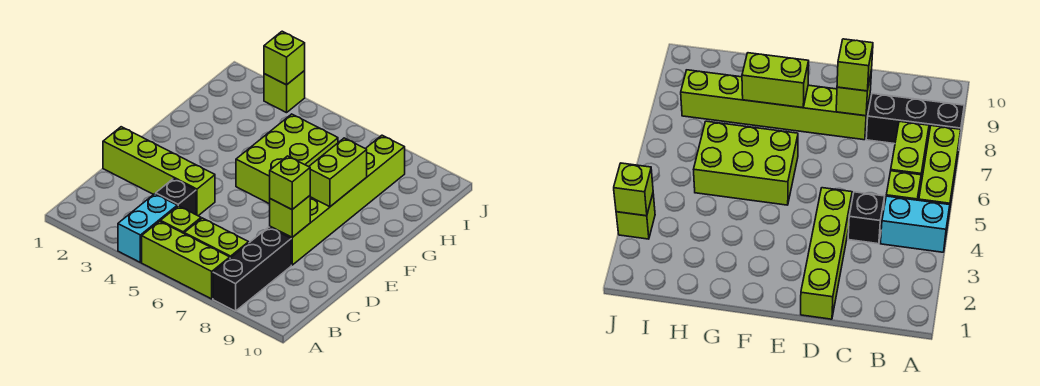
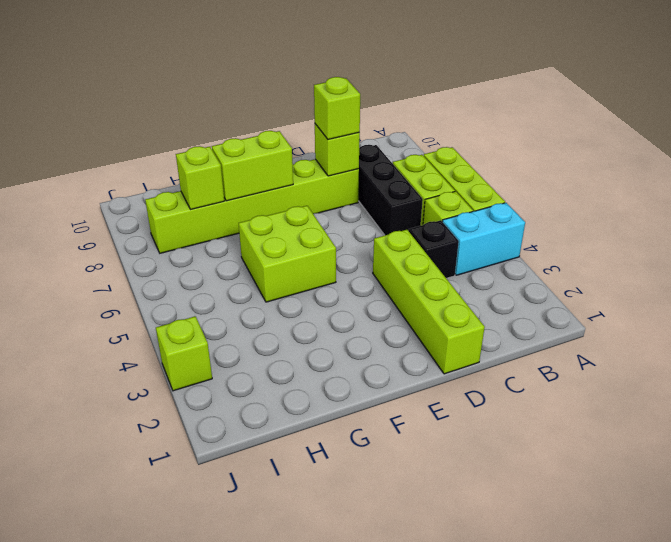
black 1x3 brick [213,227,291,311] -> black 1x3 brick turned to [358,145,423,235]
lime 2x3 brick [236,114,338,204] -> lime 2x2 brick [239,206,336,302]
lime 1x1 brick [264,31,305,85] -> lime 1x1 brick moved to [176,146,224,209]

